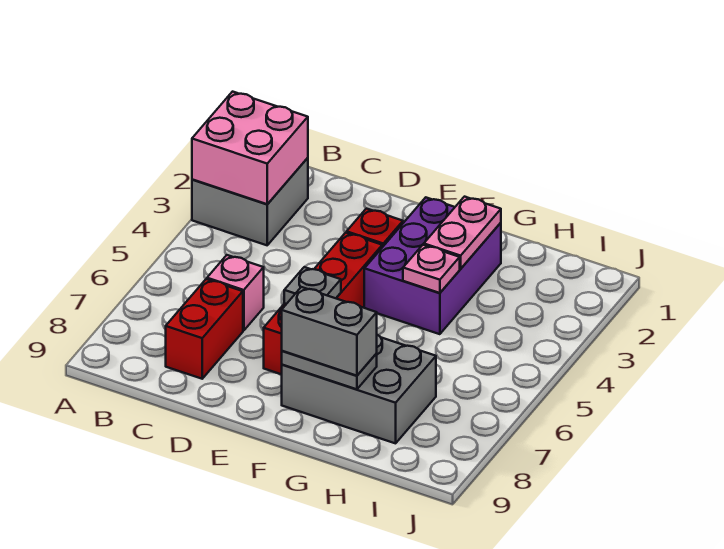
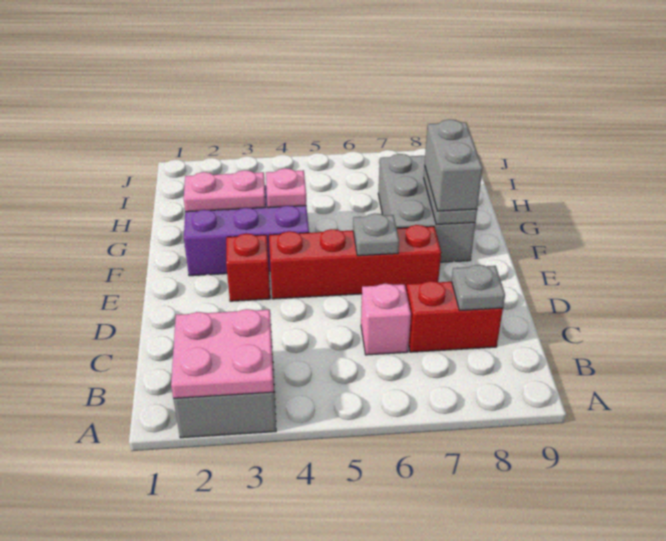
pink 2x2 brick [192,92,308,204] -> pink 2x2 plate [171,309,274,398]
none -> grey 1x1 plate [452,265,505,310]

